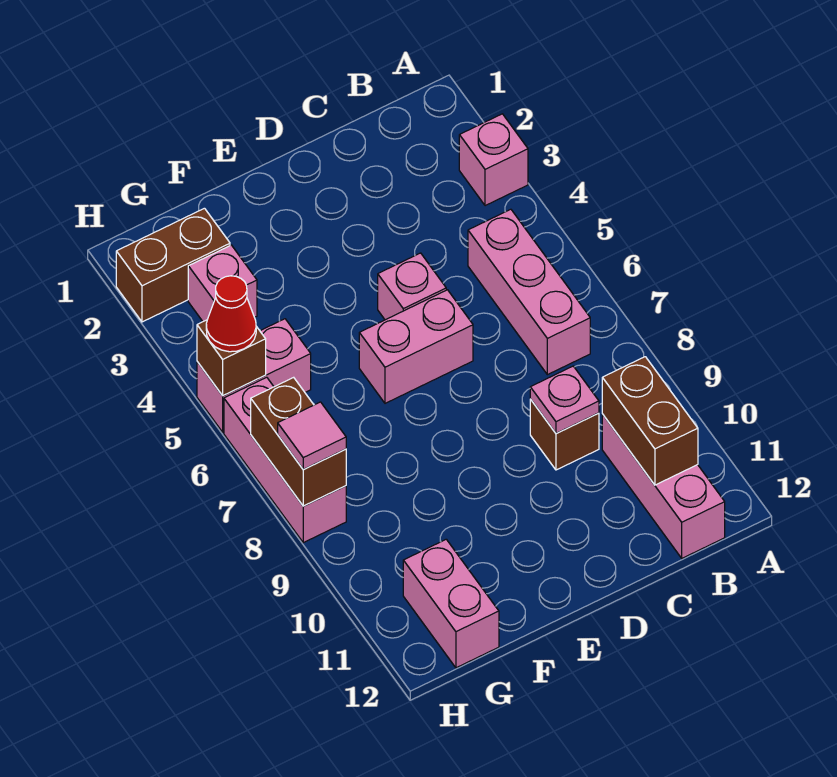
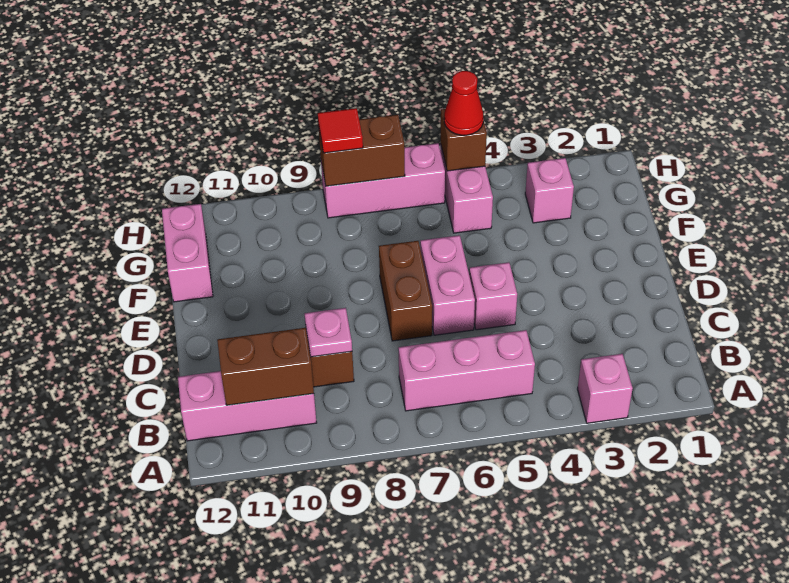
brown 1x2 brick [116,208,230,322] -> brown 1x2 brick moved to [379,241,432,341]
pink 1x2 brick [403,539,499,668] -> pink 1x2 brick turned to [162,204,213,302]
pink 1x1 tile [278,402,346,469] -> red 1x1 tile [318,108,363,153]

